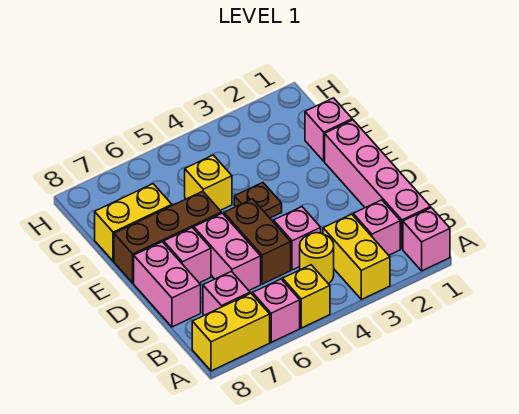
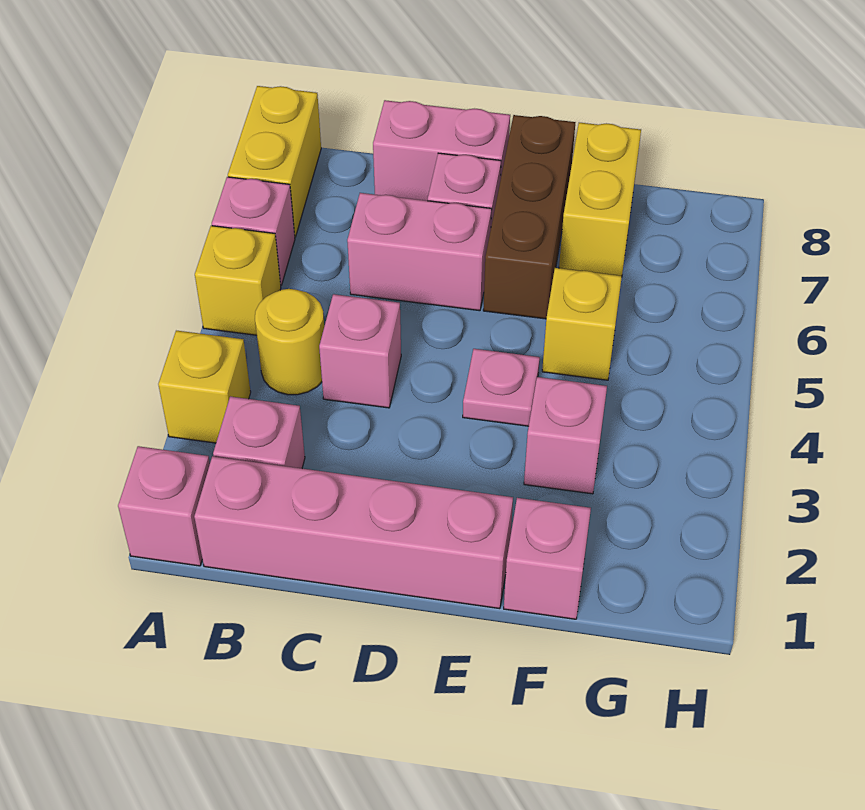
yellow 1x2 brick [323,214,390,299] -> yellow 1x1 brick [158,331,251,443]
pink 1x1 brick [203,271,250,315] -> pink 1x1 brick moved to [524,377,607,494]
brown 1x2 brick [224,199,291,284] -> none
brown 1x1 plate [234,182,282,218] -> pink 1x1 plate [463,349,540,426]

